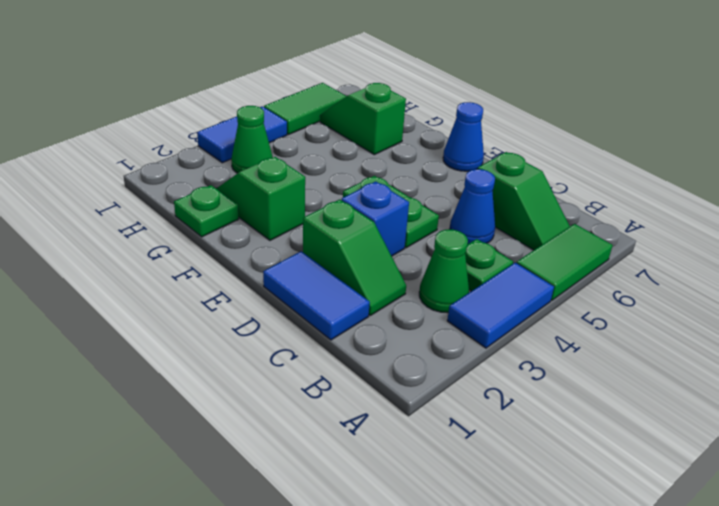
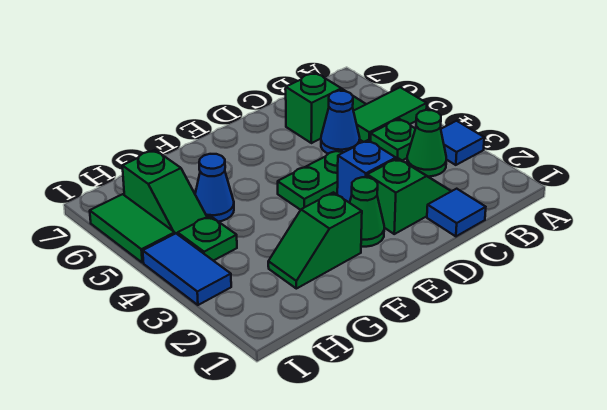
blue 1x2 tile [447,263,554,348] -> blue 1x1 tile [441,121,484,165]
green 1x2 tile [517,224,613,300] -> green 1x2 tile turned to [354,87,427,142]
blue 1x2 tile [263,251,370,340] -> blue 1x1 tile [427,189,486,236]
blue 1x1 cone [443,102,484,171] -> blue 1x1 cone moved to [195,154,234,222]
green 1x1 plate [174,185,239,237] -> green 1x1 plate moved to [178,216,237,261]
green 1x2 slope [320,83,406,155] -> green 1x2 slope turned to [122,150,207,234]
green 1x1 cone [231,106,273,173] -> green 1x1 cone moved to [350,177,384,247]

